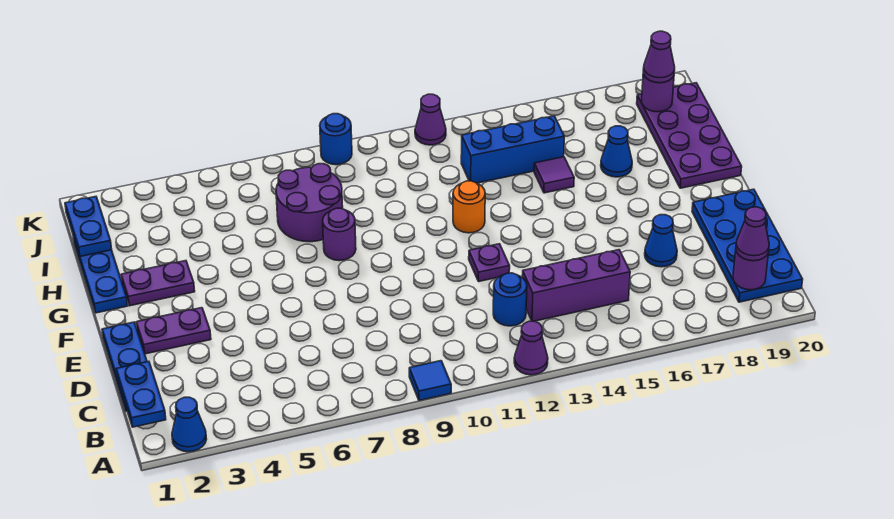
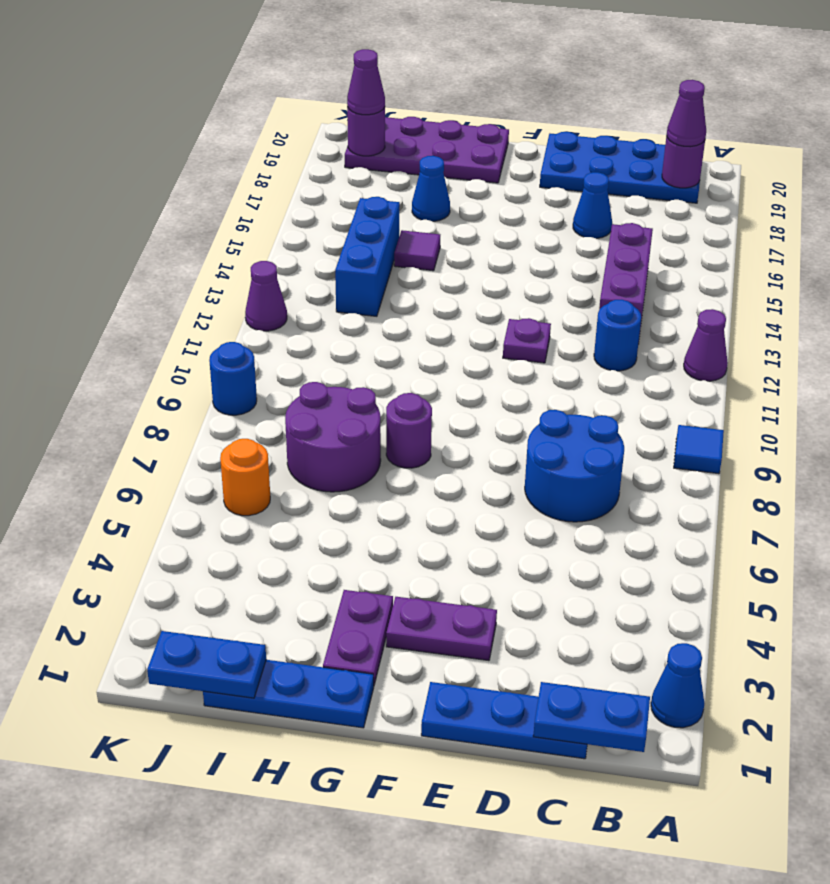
none -> blue 2x2 round brick [525,410,624,522]
purple 1x2 plate [136,308,211,354] -> purple 1x2 plate turned to [386,597,497,661]
orange 1x1 round brick [453,181,485,233] -> orange 1x1 round brick moved to [220,439,270,516]

